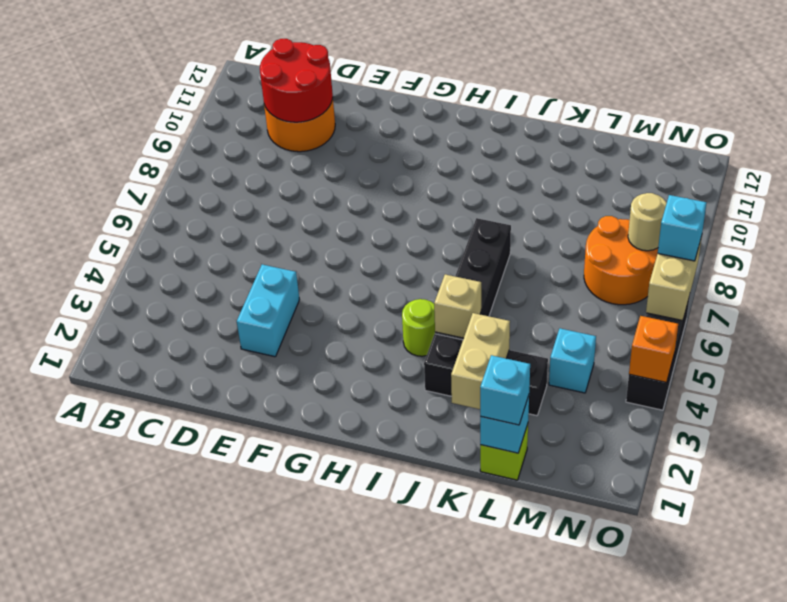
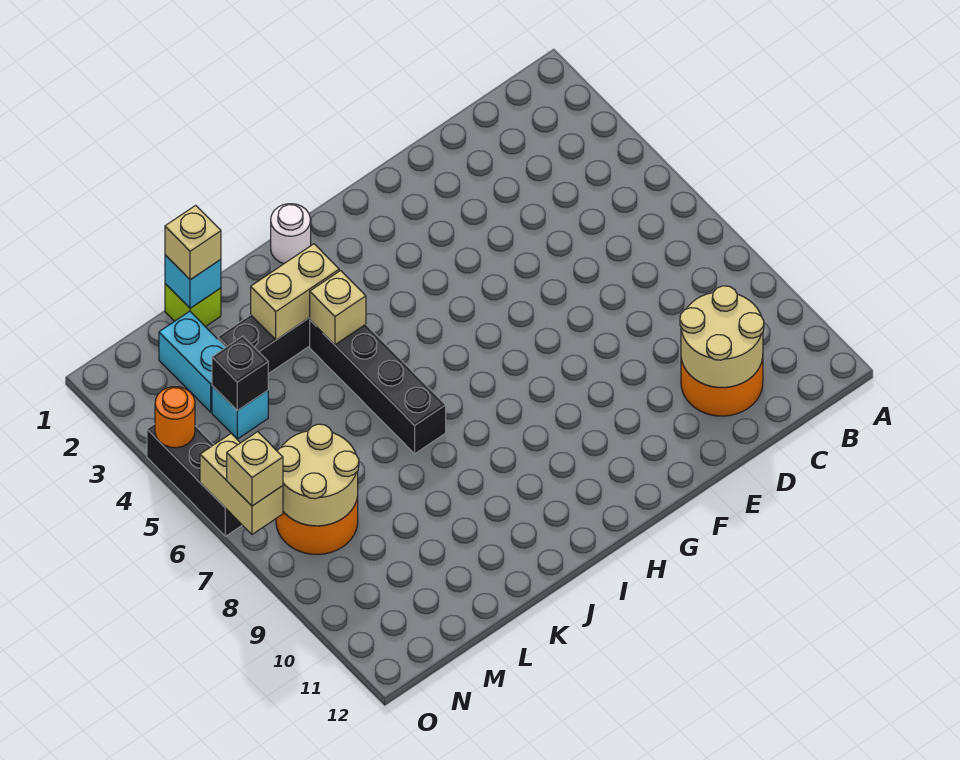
red 2x2 round brick [260,39,333,122] -> tan 2x2 round brick [680,286,764,388]
cyan 1x2 brick [237,264,300,357] -> cyan 1x2 brick moved to [159,311,226,412]
none -> white 1x1 round brick [271,204,311,263]
lime 1x1 round brick [402,299,435,356] -> none
tan 1x2 brick [451,313,510,409] -> tan 1x2 brick turned to [251,244,339,340]
cyan 1x1 brick [480,355,530,425] -> tan 1x1 brick [165,205,221,280]
none -> black 1x1 brick [212,336,268,411]
tan 1x1 round brick [628,193,667,251] -> tan 2x2 round brick [277,424,359,526]
orange 1x1 brick [629,316,678,382] -> orange 1x1 round brick [155,387,195,448]
cyan 1x1 brick [658,195,706,261] -> tan 1x1 brick [227,432,283,506]

